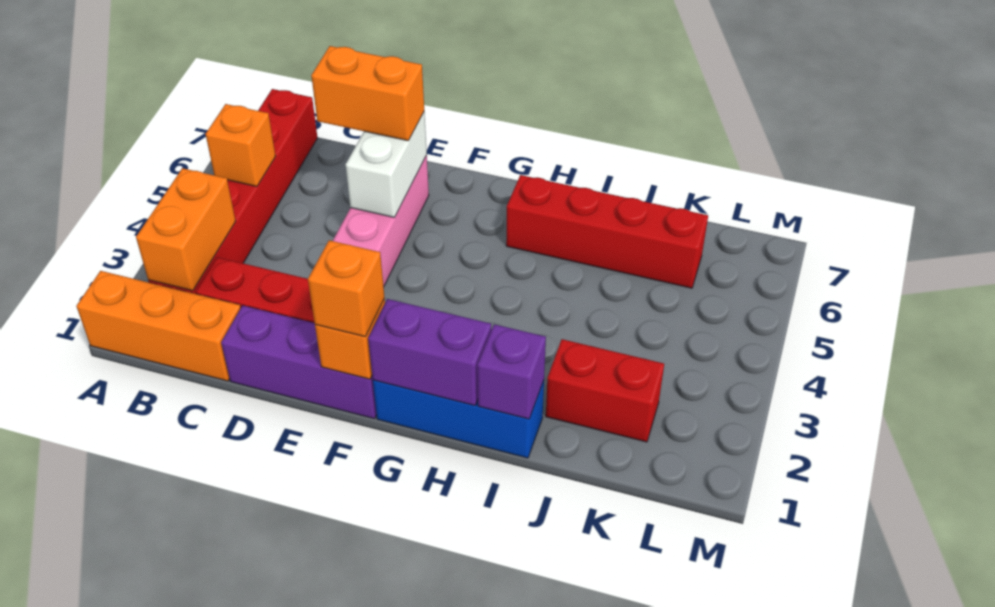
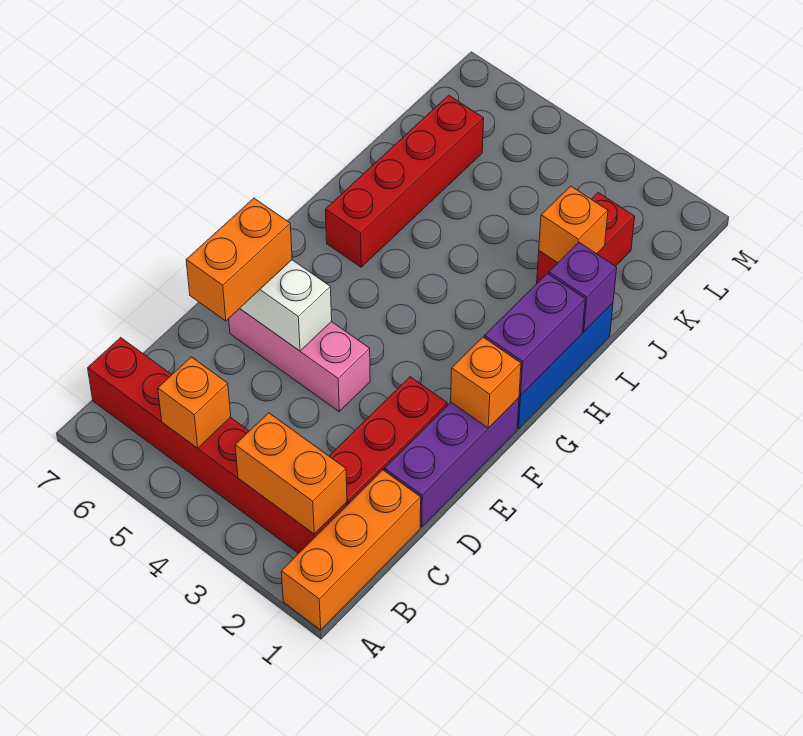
orange 1x1 brick [308,240,385,337] -> orange 1x1 brick moved to [539,186,608,263]

